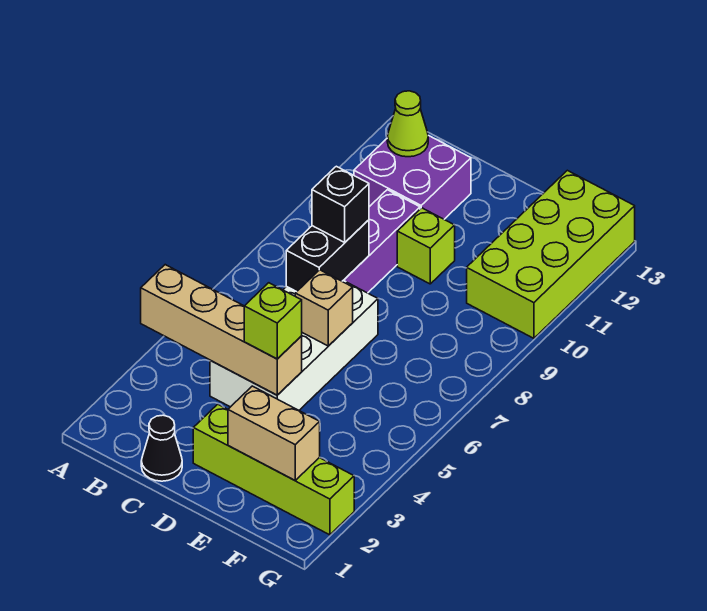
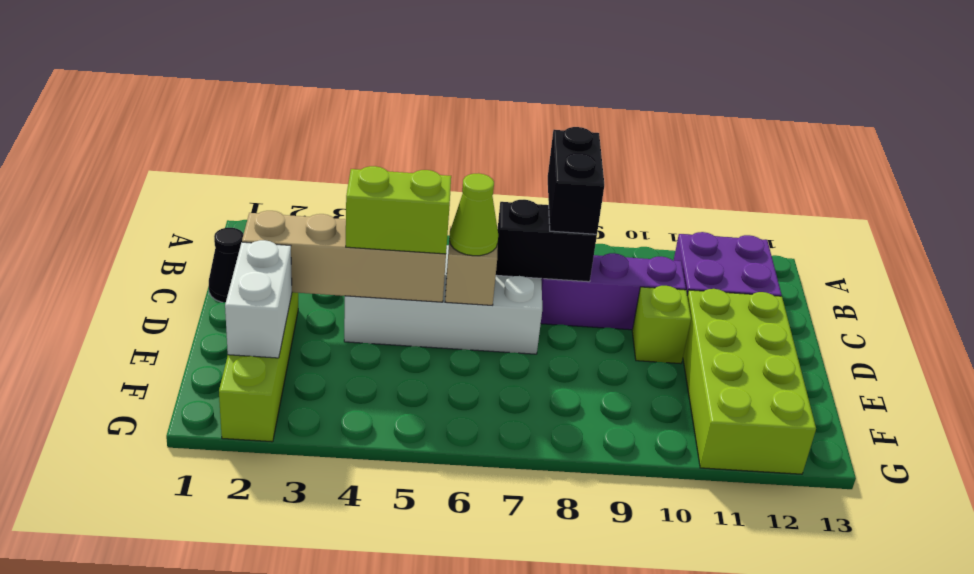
tan 1x4 brick [141,265,302,395] -> tan 1x4 brick turned to [242,211,446,302]
lime 1x1 cone [387,91,428,157] -> lime 1x1 cone moved to [449,173,498,256]
black 1x1 brick [312,166,369,242] -> black 1x2 brick [548,127,604,234]
lime 1x1 brick [244,283,302,359] -> lime 1x2 brick [346,166,451,254]
tan 1x2 brick [228,386,320,480] -> white 1x2 brick [225,240,292,358]
lime 2x4 brick [467,170,635,338] -> lime 2x4 brick turned to [683,289,816,474]

